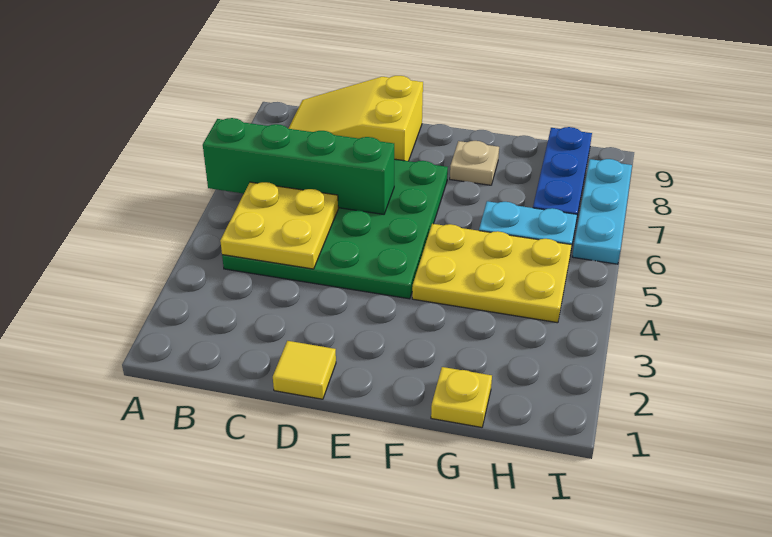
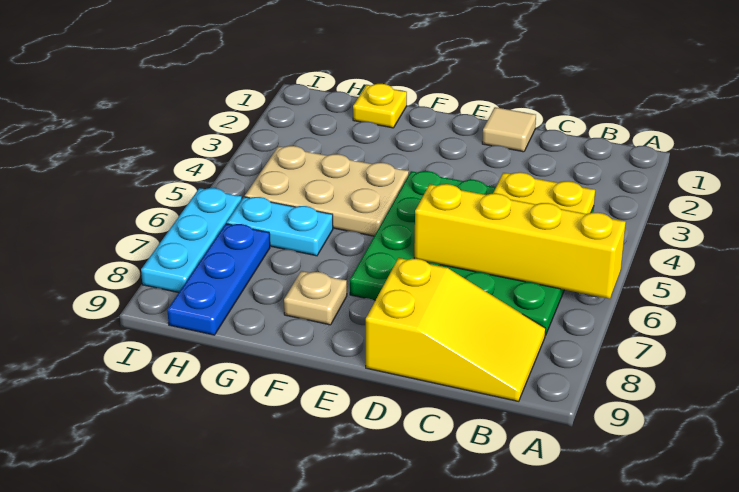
green 1x4 brick [203,118,394,214] -> yellow 1x4 brick [414,184,626,299]
yellow 1x1 tile [273,341,336,399] -> tan 1x1 tile [482,107,536,152]
yellow 2x3 plate [412,224,572,323] -> tan 2x3 plate [245,146,409,236]

